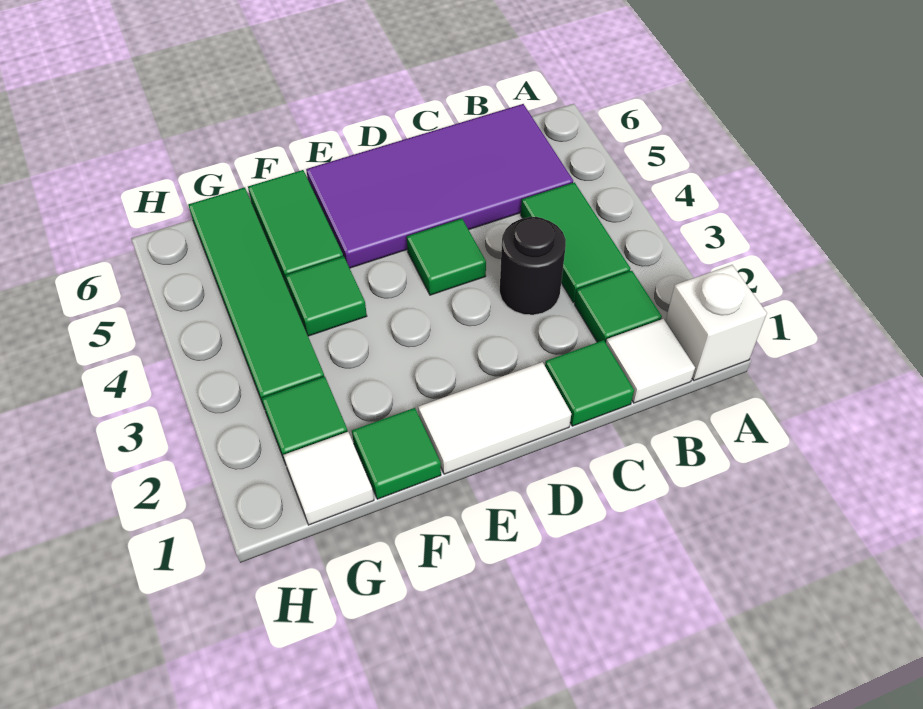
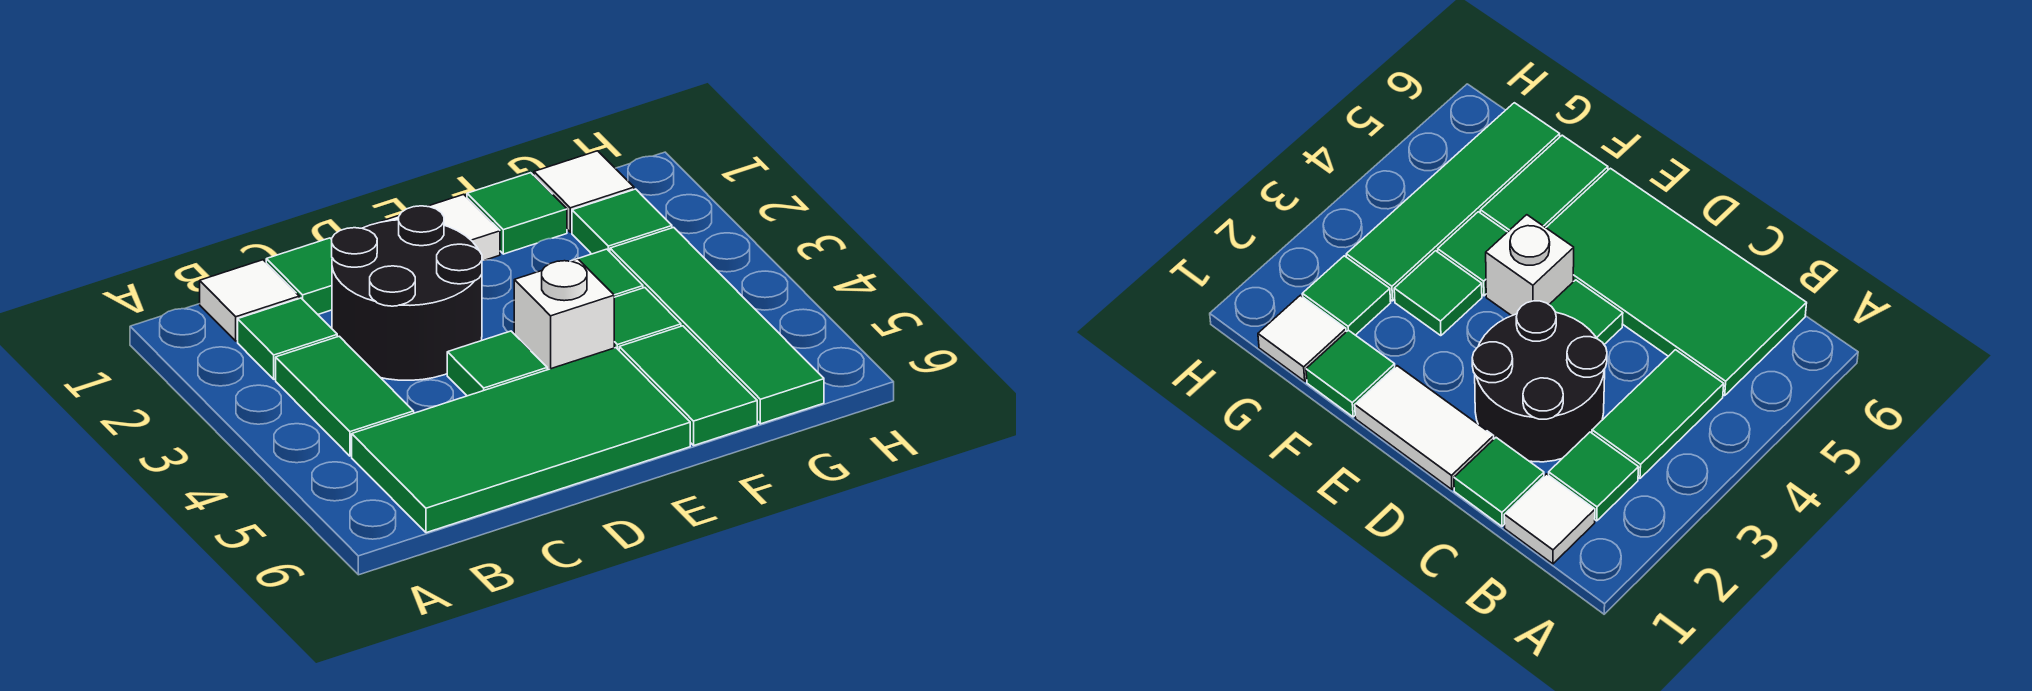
white 1x1 brick [665,265,767,381] -> white 1x1 brick moved to [514,259,614,370]
purple 2x4 tile [306,104,573,268] -> green 2x4 tile [352,348,690,533]
black 1x1 round brick [500,217,566,315] -> black 2x2 round brick [332,206,482,380]
none -> green 1x1 tile [578,249,643,297]

